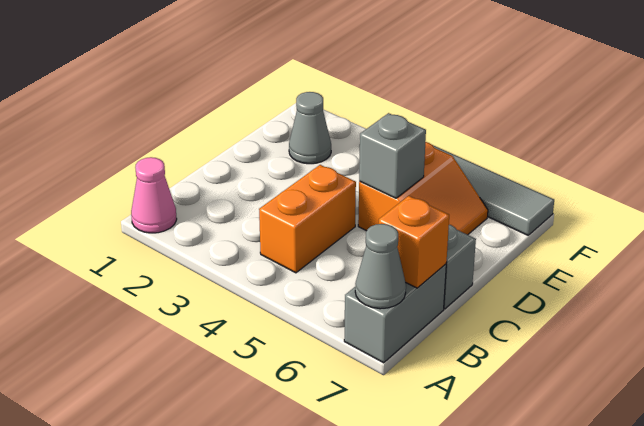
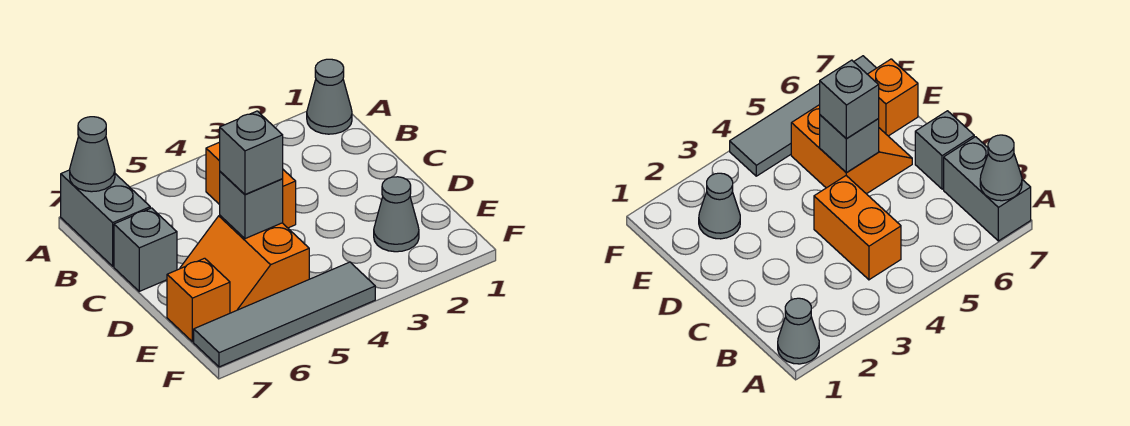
pink 1x1 cone [131,157,177,233] -> grey 1x1 cone [307,59,352,134]
orange 1x1 brick [379,196,449,288] -> orange 1x1 brick moved to [167,258,230,342]
none -> grey 1x1 brick [220,111,283,194]

